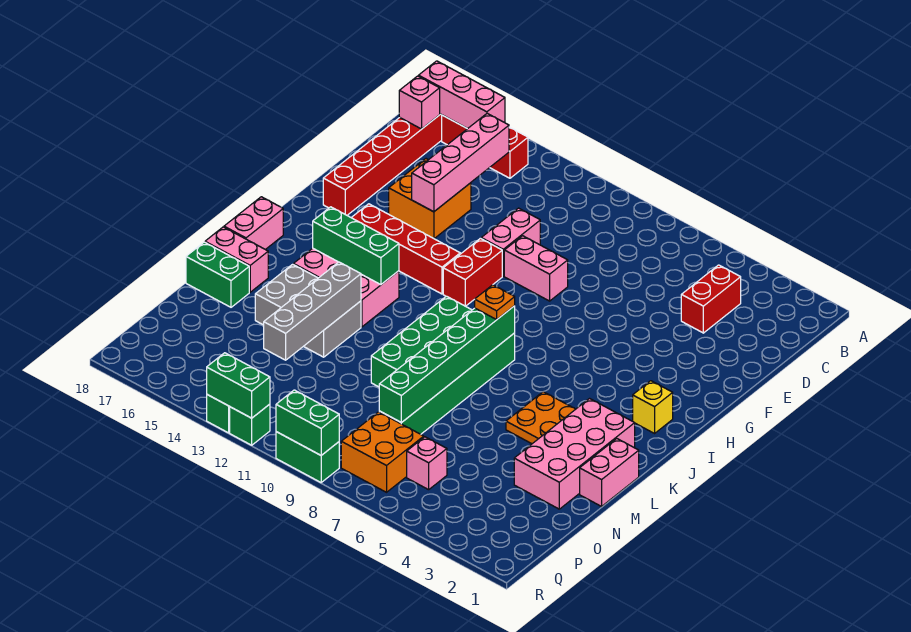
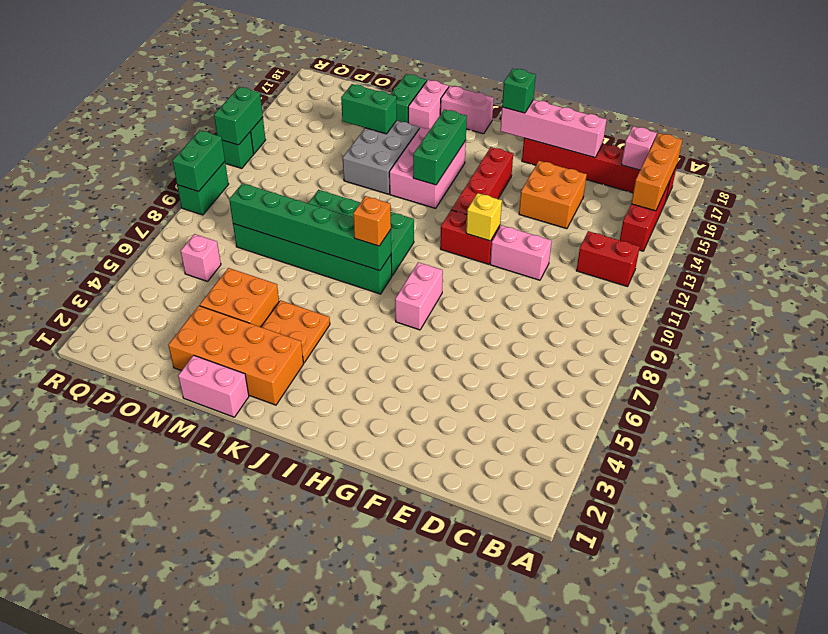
pink 1x3 brick [419,61,505,129] -> orange 1x3 brick [631,133,682,211]
red 1x2 brick [681,265,741,333] -> red 1x2 brick moved to [576,231,640,287]
pink 1x4 brick [412,113,509,212] -> pink 1x4 brick moved to [500,100,607,158]
pink 1x2 brick [504,236,568,301] -> pink 1x2 brick moved to [395,262,443,330]
none -> green 1x1 brick [502,69,536,113]
yellow 1x1 brick [633,381,673,433] -> yellow 1x1 brick moved to [466,193,502,241]
orange 1x1 plate [475,285,515,319] -> orange 1x1 brick [353,196,391,246]
pink 2x4 brick [514,399,635,509] -> orange 2x4 brick [168,306,304,405]
grey 1x4 brick [264,262,361,360] -> none
none -> green 1x2 brick [341,84,397,134]
orange 2x2 brick [341,412,424,492] -> orange 2x2 brick moved to [200,268,279,327]

